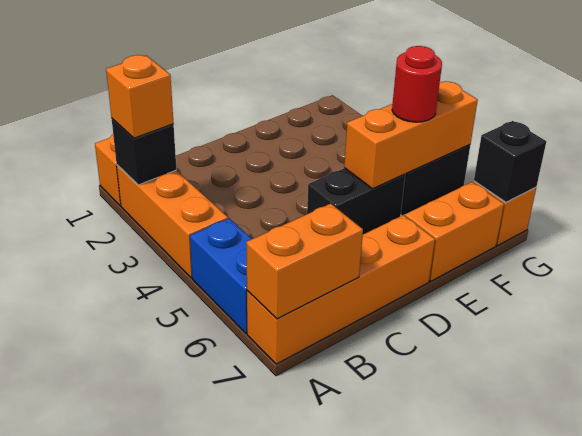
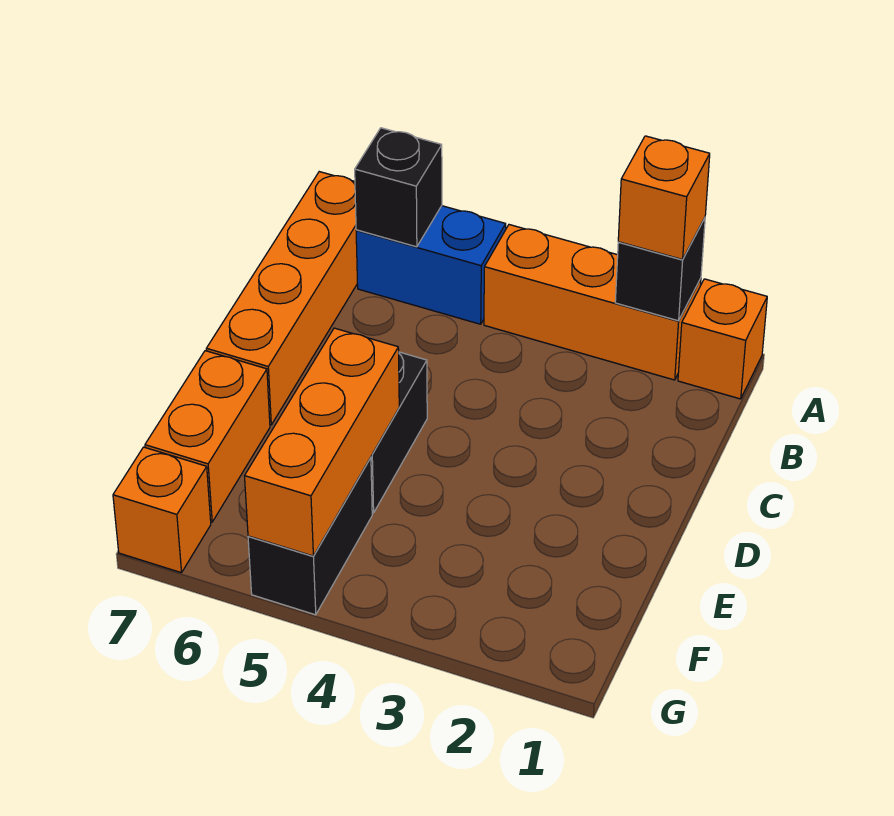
orange 1x2 brick [246,204,363,319] -> none
red 1x1 round brick [392,46,442,122] -> none
black 1x1 brick [474,121,546,202] -> black 1x1 brick moved to [355,128,442,247]

